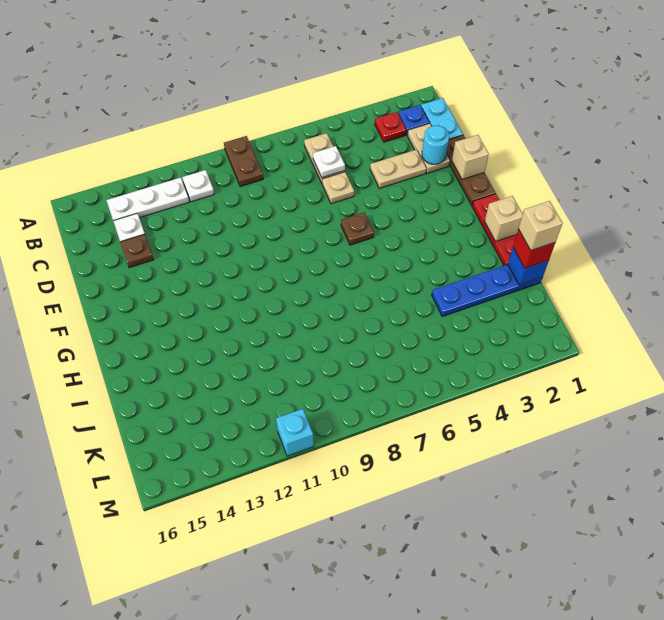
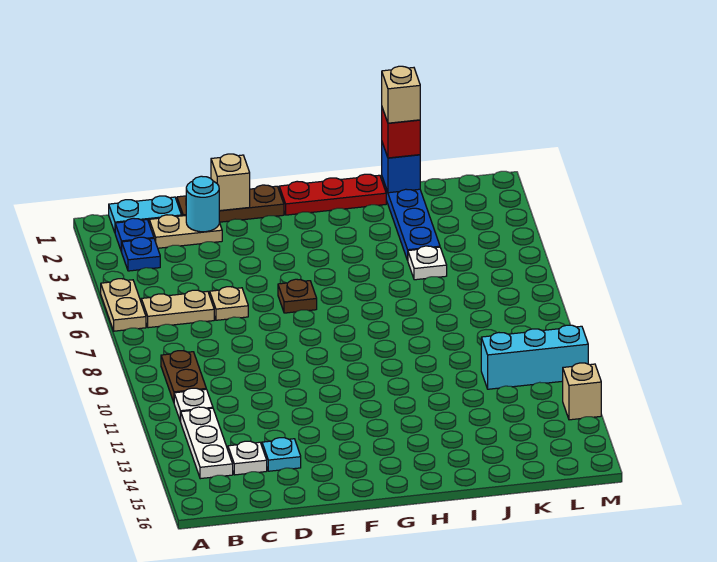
brown 1x2 plate [224,136,263,187] -> brown 1x2 plate turned to [161,351,206,402]
red 1x1 plate [375,112,406,142] -> blue 1x1 plate [122,237,160,271]
white 1x1 plate [313,146,345,178] -> white 1x1 plate moved to [408,246,447,280]
tan 1x2 plate [370,150,426,188] -> tan 1x2 plate moved to [101,279,146,331]
brown 1x1 plate [120,234,154,268] -> cyan 1x1 plate [262,438,301,471]
tan 1x1 brick [485,196,523,242] -> tan 1x1 brick moved to [563,363,601,420]
cyan 1x1 brick [276,409,314,456] -> cyan 1x3 brick [481,325,588,389]

